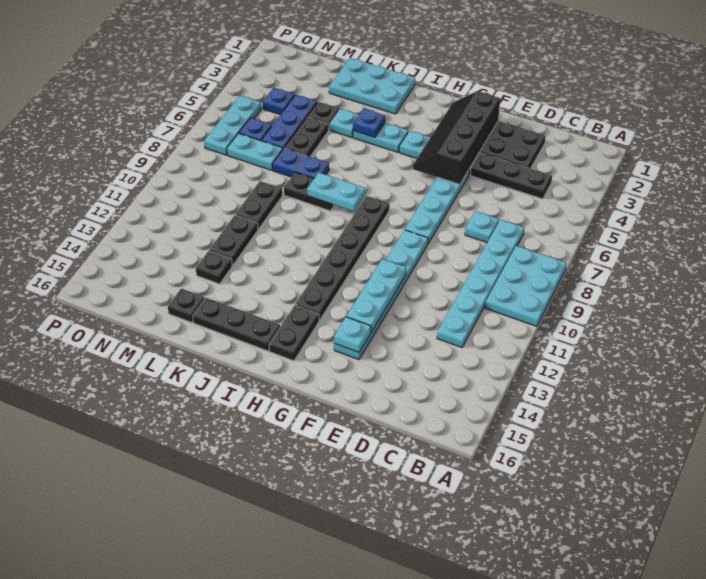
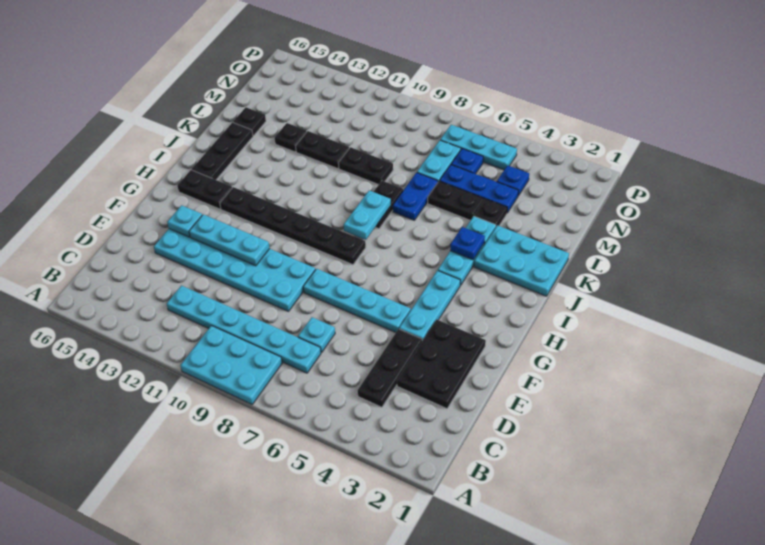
black 2x4 slope [413,91,500,184] -> none
cyan 1x6 plate [334,230,428,360] -> cyan 2x6 plate [154,229,316,311]
cyan 2x3 plate [329,58,415,114] -> cyan 2x3 plate turned to [474,225,569,296]

